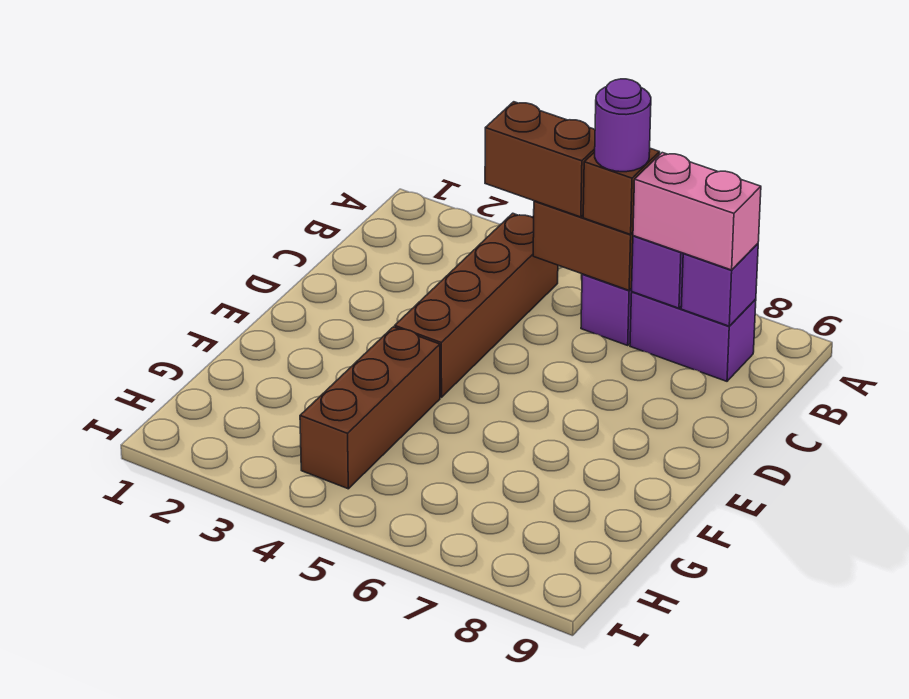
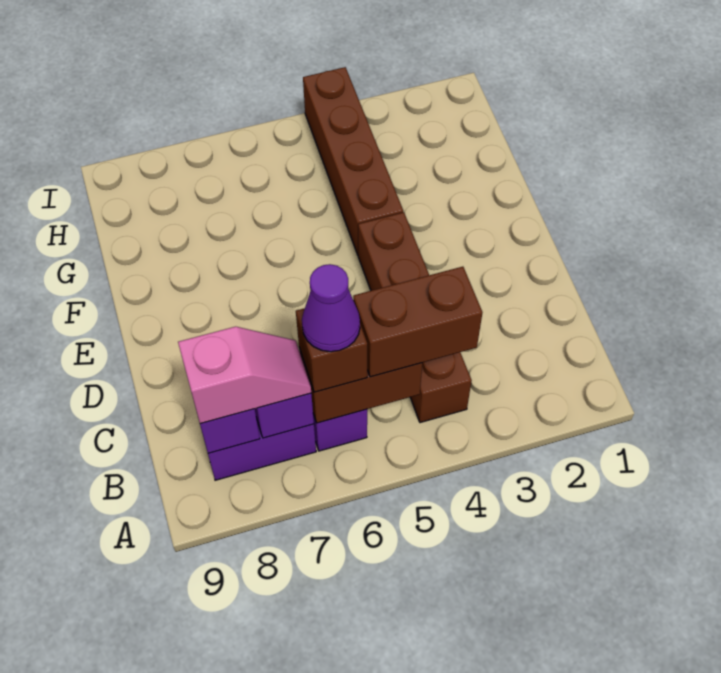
purple 1x1 round brick [595,79,651,172] -> purple 1x1 cone [302,264,360,352]
pink 1x2 brick [633,153,761,270] -> pink 1x2 slope [178,327,311,424]
brown 1x3 brick [300,327,440,489] -> brown 1x4 brick [303,67,403,255]

